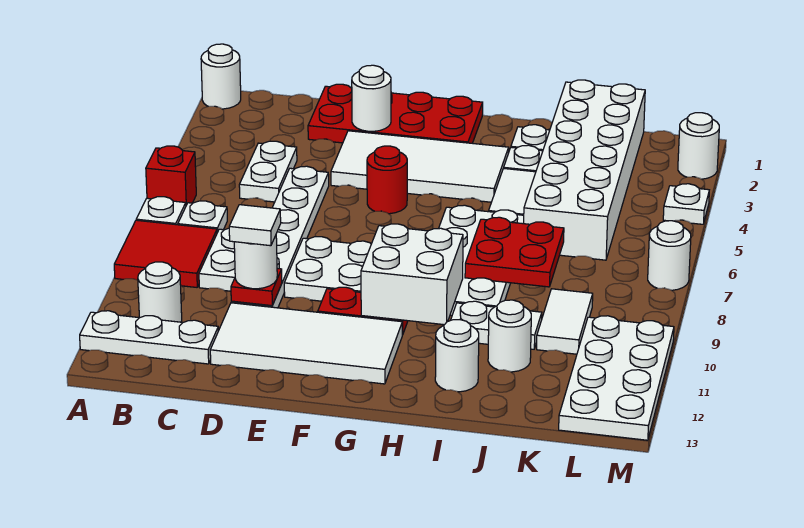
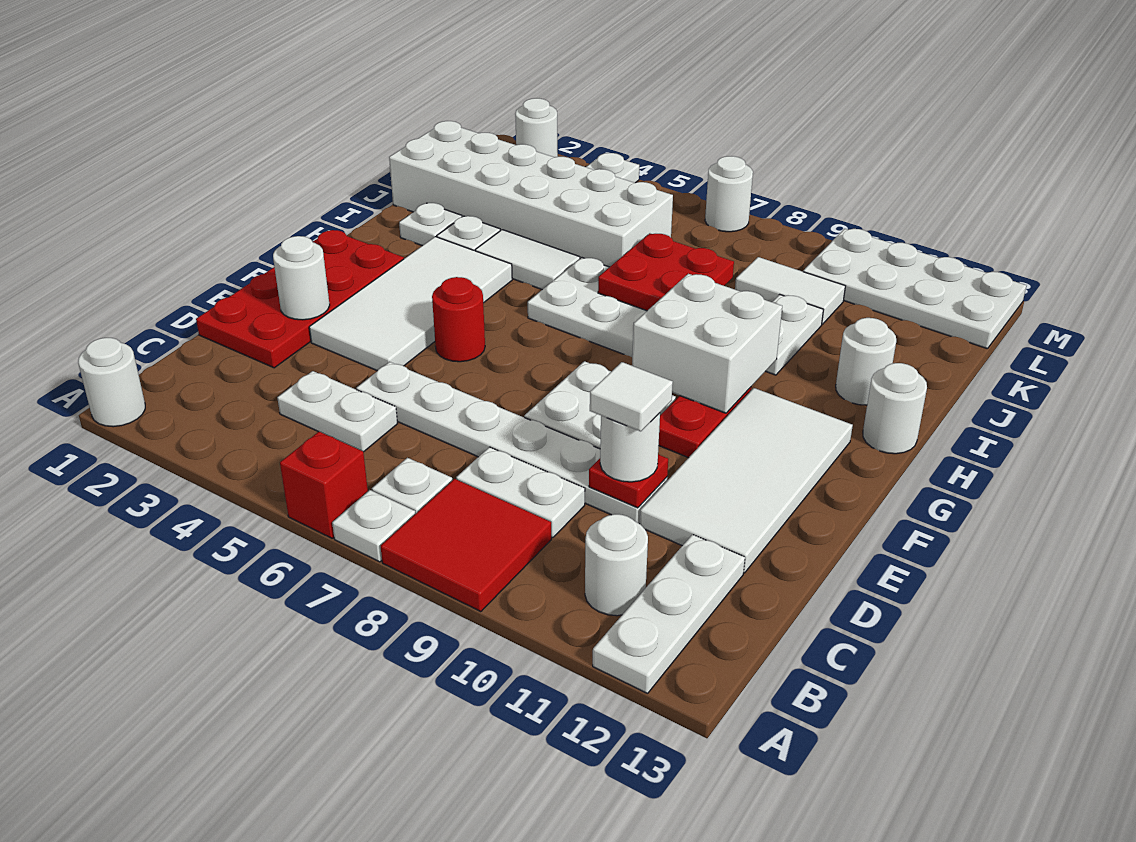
white 1x1 round brick [488,300,531,372] -> white 1x1 round brick moved to [863,363,927,454]

